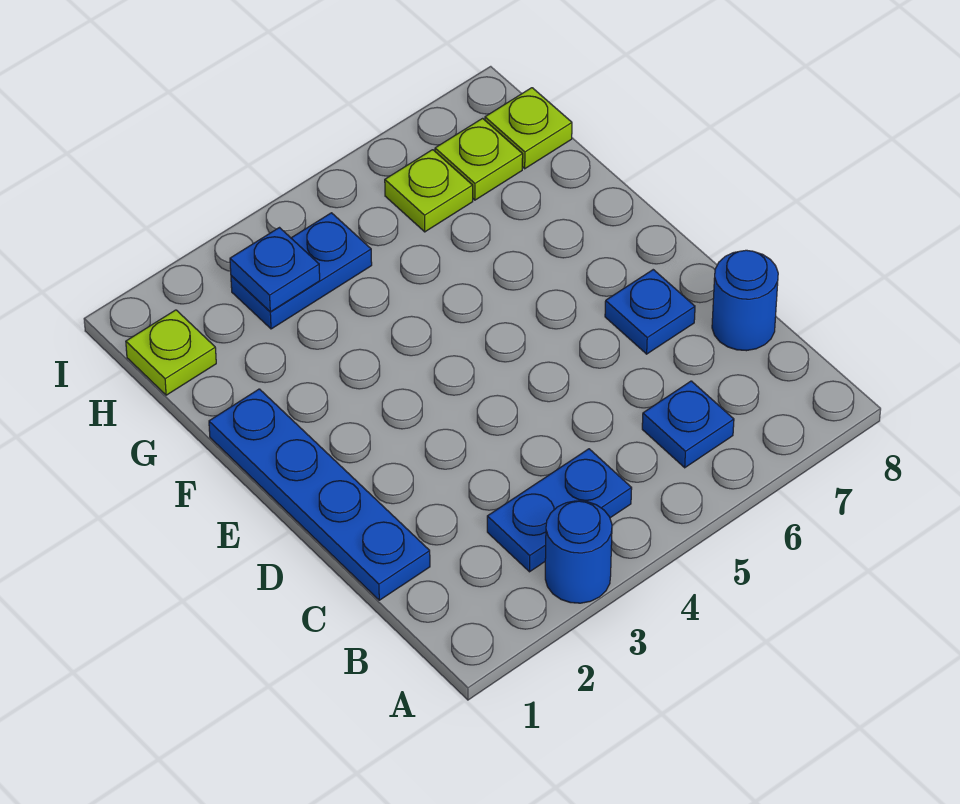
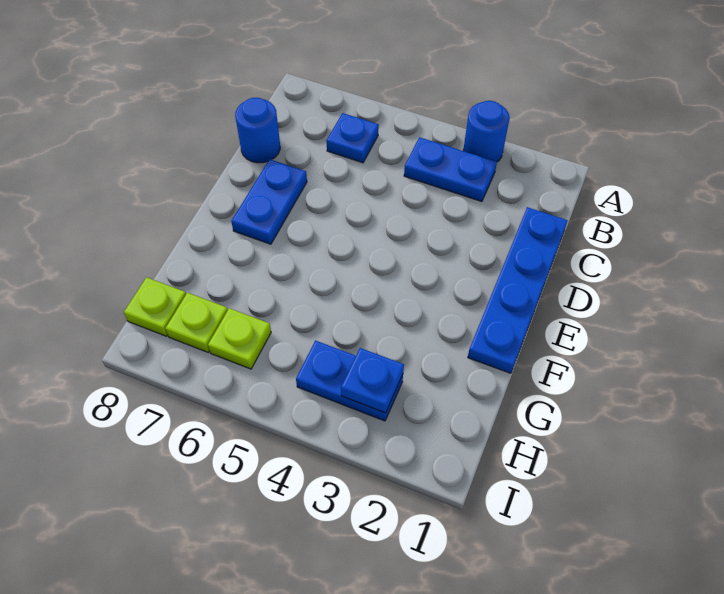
blue 1x1 plate [605,270,695,354] -> blue 1x2 plate [231,159,307,244]
lime 1x1 plate [126,310,216,395] -> none

